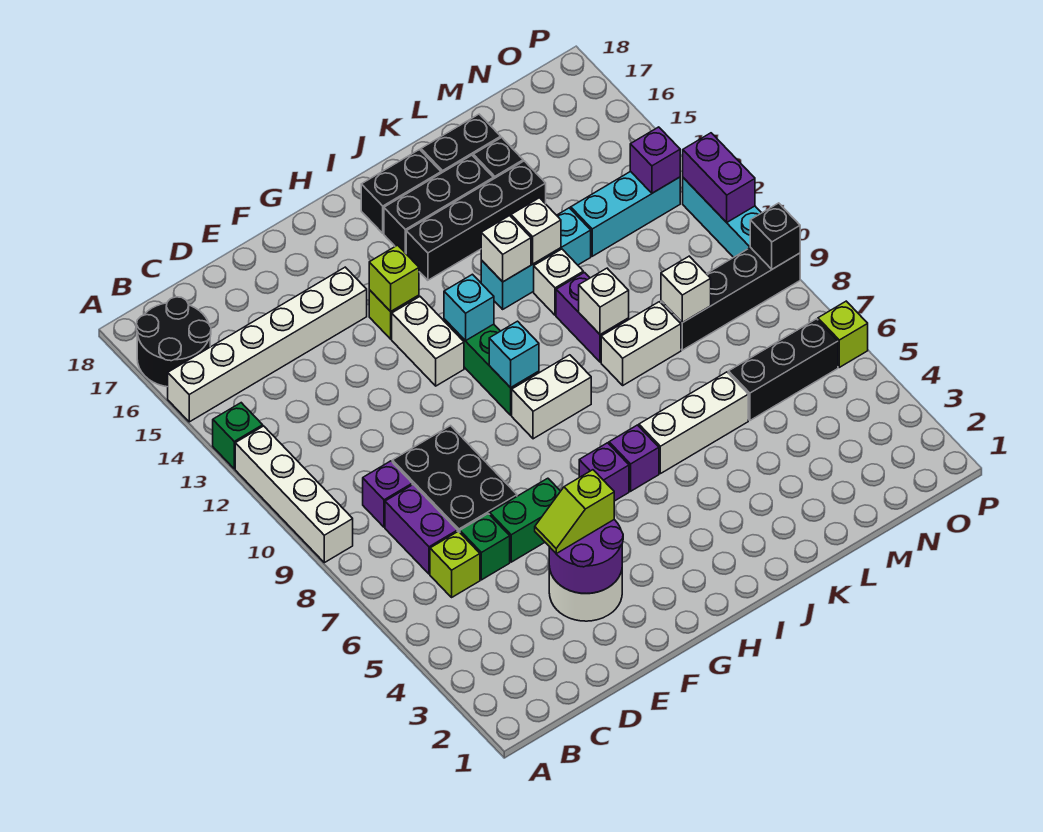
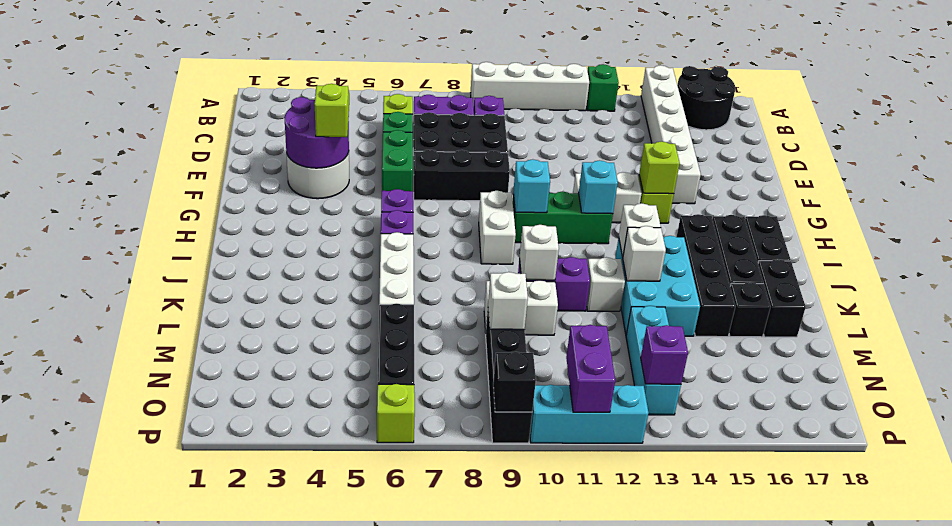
none -> black 1x3 brick [414,150,510,201]
cyan 1x3 brick [481,208,591,309] -> cyan 2x3 brick [615,236,700,336]
white 1x2 brick [601,302,681,385] -> white 1x2 brick turned to [484,280,558,335]
purple 1x2 brick [683,133,755,222] -> purple 1x2 brick turned to [566,325,615,412]

